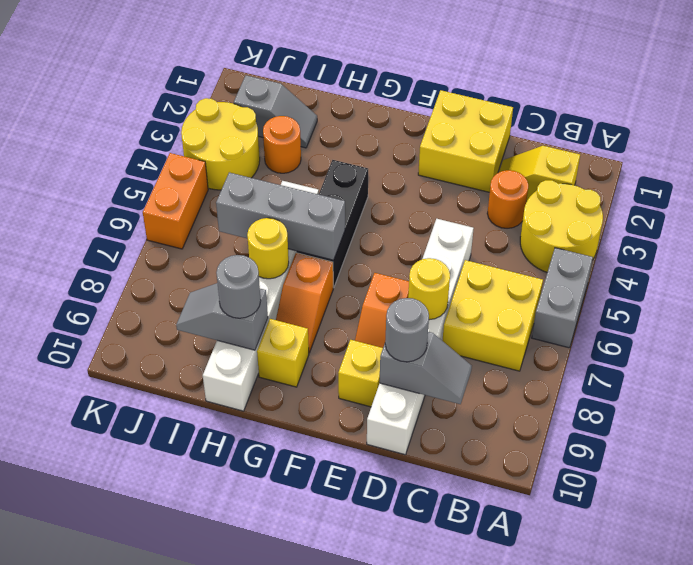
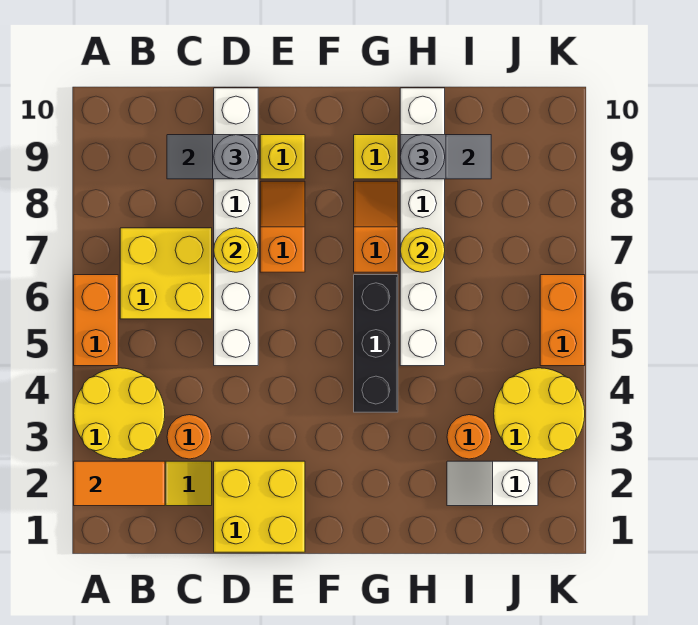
none -> orange 1x2 tile [74,461,165,506]
grey 1x2 brick [532,248,593,348] -> orange 1x2 brick [74,275,118,366]
grey 1x3 brick [216,172,345,260] -> none
grey 1x2 slope [234,75,317,148] -> white 1x2 slope [447,461,538,506]

